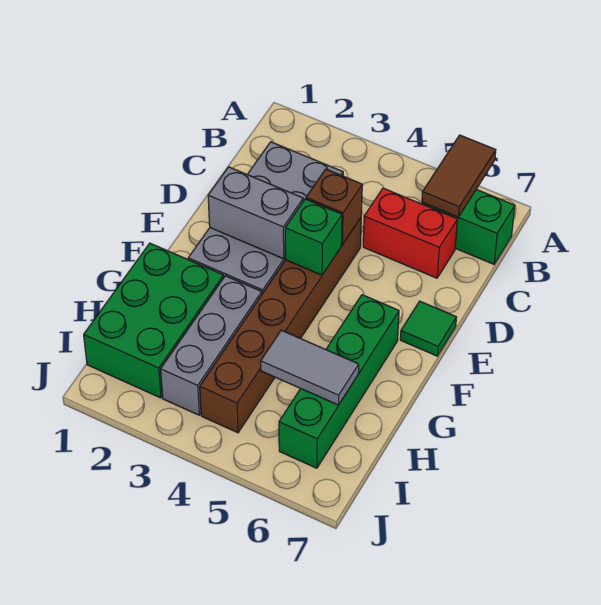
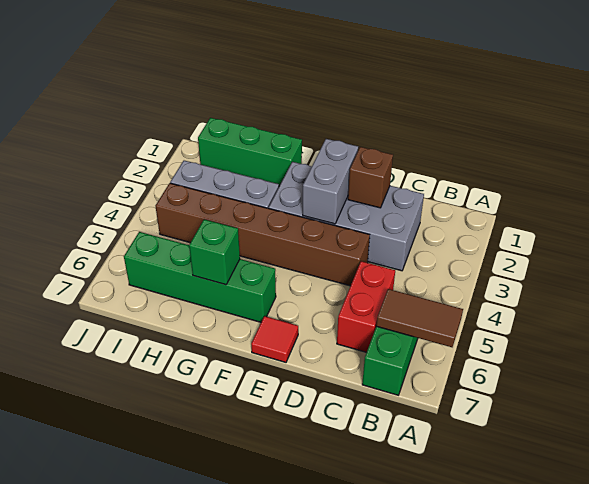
brown 1x1 brick [306,169,362,245] -> brown 1x1 brick moved to [348,147,393,208]
green 1x1 brick [285,199,342,275] -> green 1x1 brick moved to [189,219,240,285]
green 1x1 tile [400,301,456,356] -> red 1x1 tile [251,316,298,362]
green 2x3 brick [84,243,223,398] -> green 1x3 brick [198,118,302,186]
grey 1x2 tile [261,330,359,405] -> none

